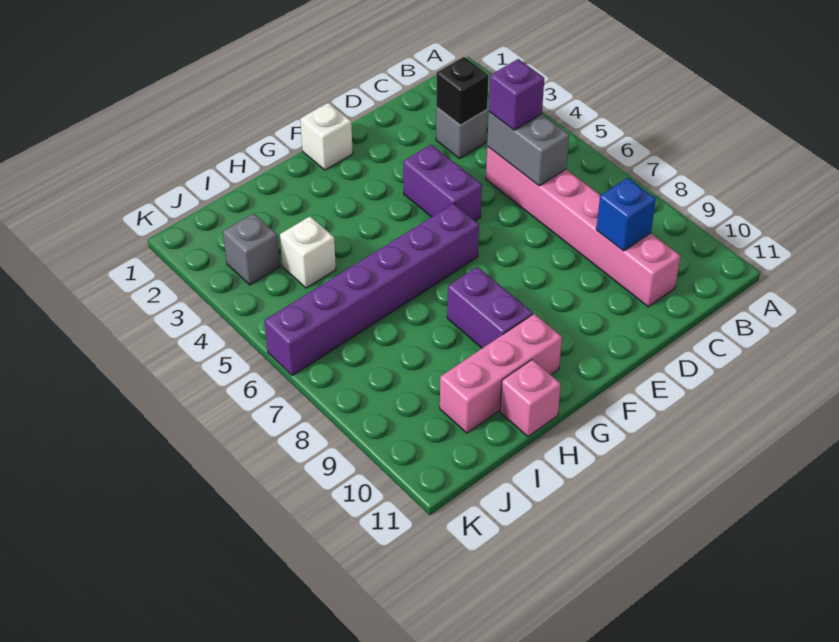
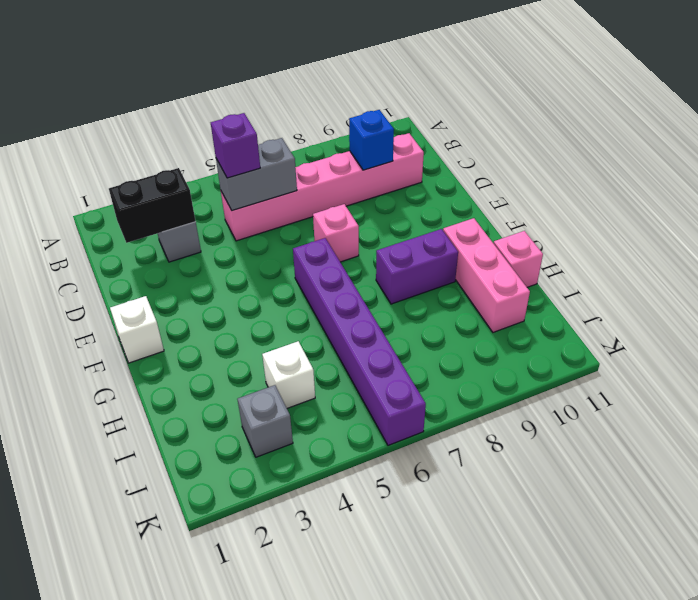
black 1x1 brick [436,57,489,125] -> black 1x2 brick [109,168,196,243]
purple 1x2 brick [403,145,482,221] -> none
none -> pink 1x1 brick [313,204,359,262]

